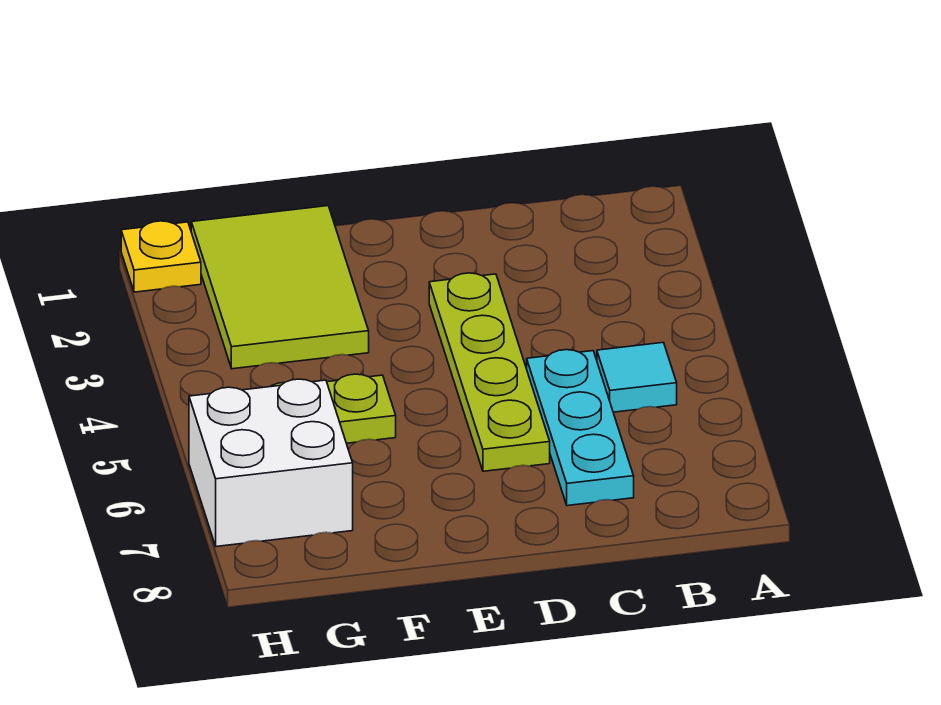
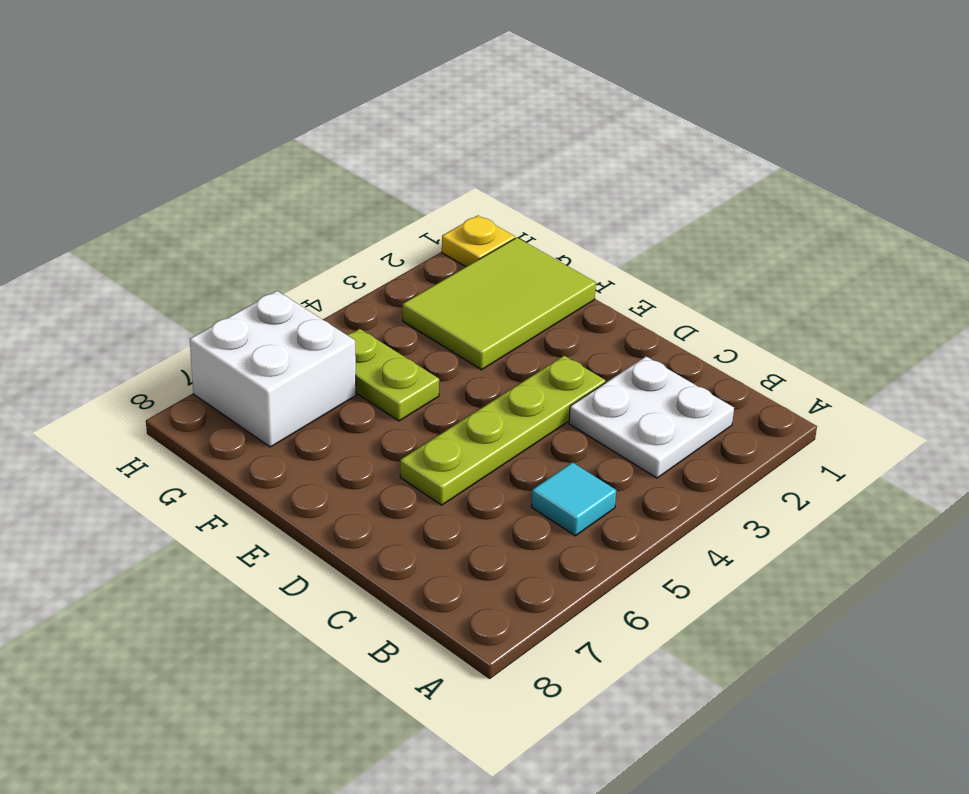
none -> white 2x2 plate [569,356,734,478]
cyan 1x3 plate [527,350,634,506] -> none

